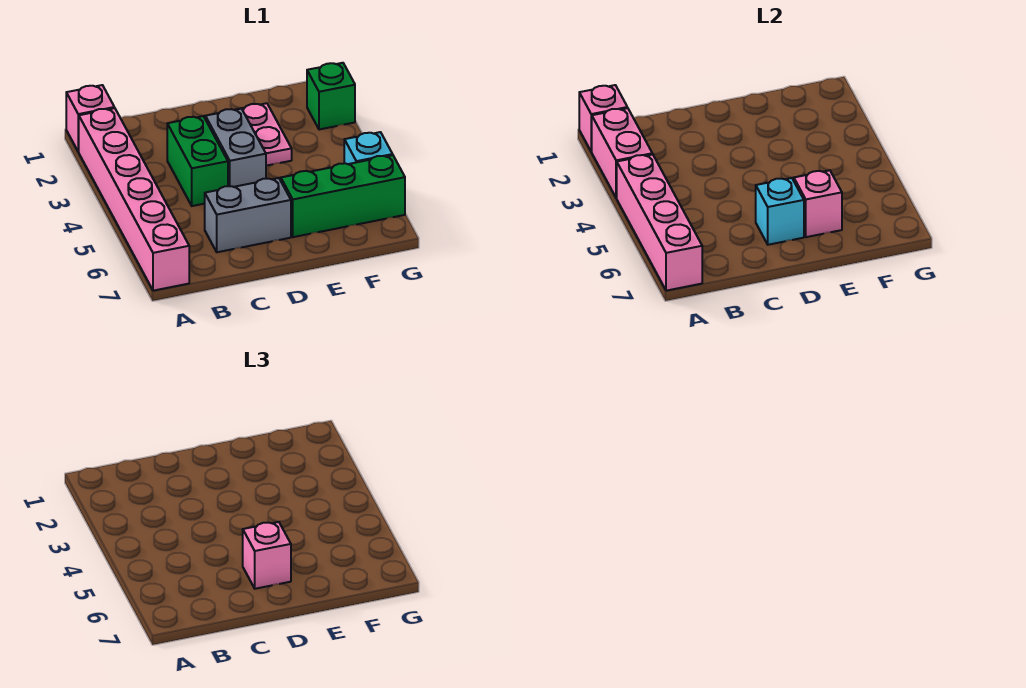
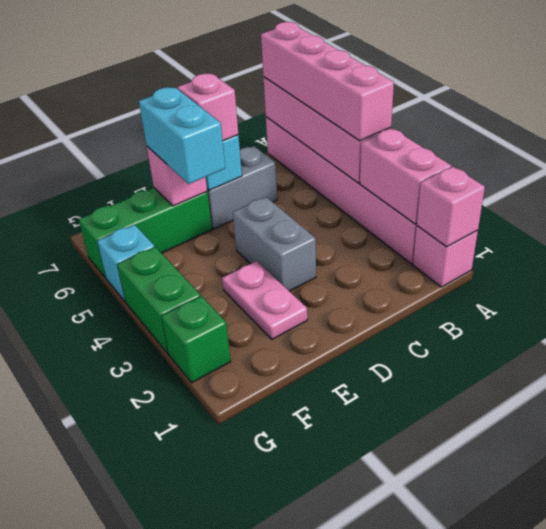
none -> pink 1x4 brick [261,22,394,141]
green 1x2 brick [167,116,228,206] -> green 1x2 brick moved to [117,247,200,354]
none -> cyan 1x2 brick [139,87,225,184]

